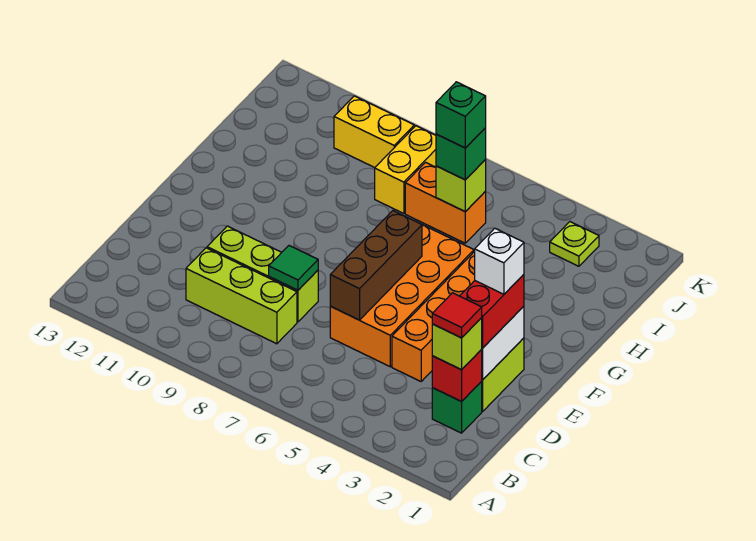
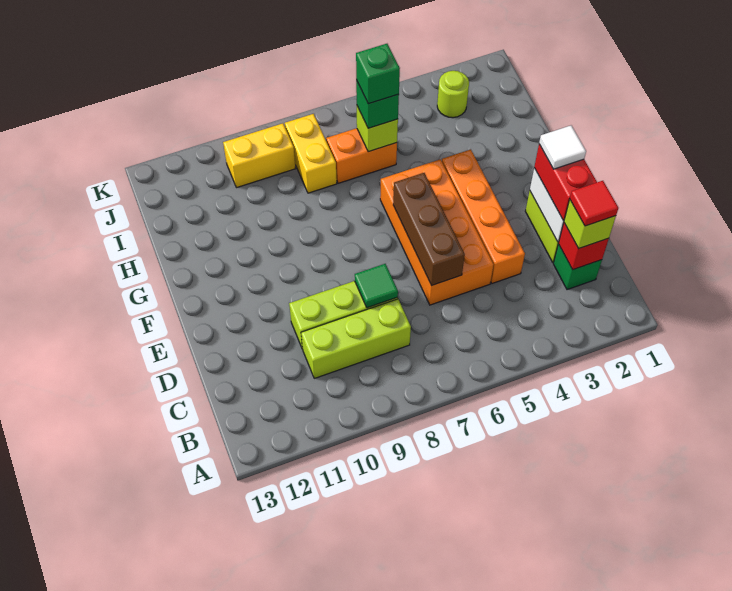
white 1x1 brick [475,228,524,294] -> white 1x1 tile [539,126,586,169]
lime 1x1 plate [550,222,599,266] -> lime 1x1 round brick [437,71,469,118]

